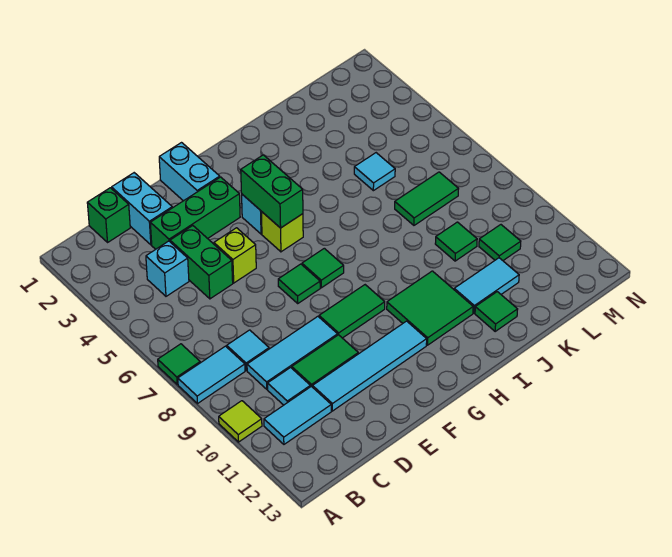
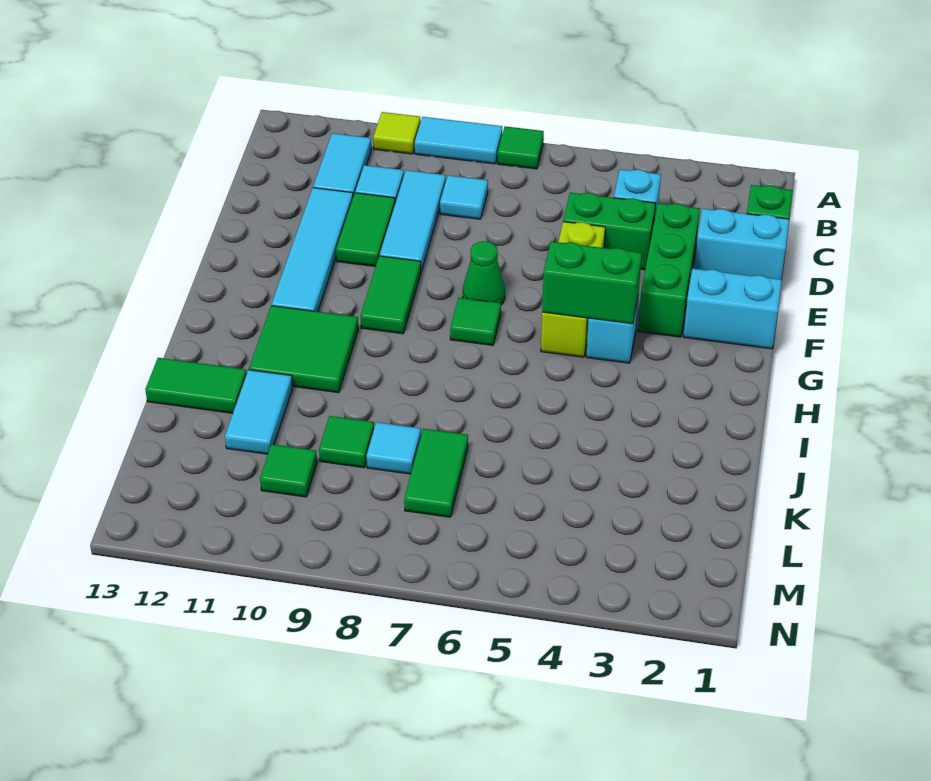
cyan 1x2 tile [178,346,245,404] -> cyan 1x2 tile turned to [415,117,502,164]
green 1x1 tile [278,264,320,303] -> green 1x1 cone [463,241,505,305]
green 1x1 tile [475,292,518,331] -> green 1x2 tile [145,358,247,413]
cyan 1x1 tile [354,153,395,191] -> cyan 1x1 tile moved to [366,422,421,474]

